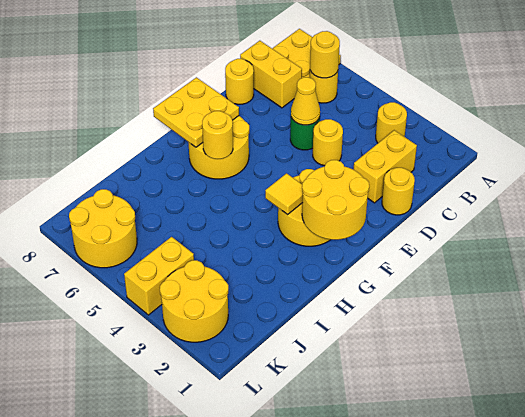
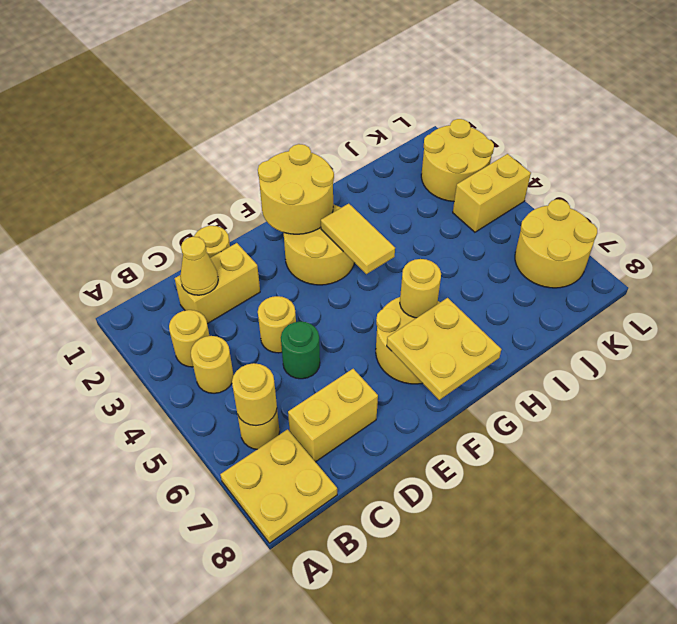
yellow 1x2 brick [240,41,302,108] -> yellow 1x2 brick turned to [288,369,378,462]
yellow 1x1 cone [291,77,320,125] -> yellow 1x1 cone moved to [180,237,218,295]
yellow 1x1 round brick [225,59,254,104] -> yellow 1x1 round brick moved to [191,336,234,393]
yellow 1x1 tile [265,173,303,215] -> yellow 1x2 tile [321,204,395,274]

